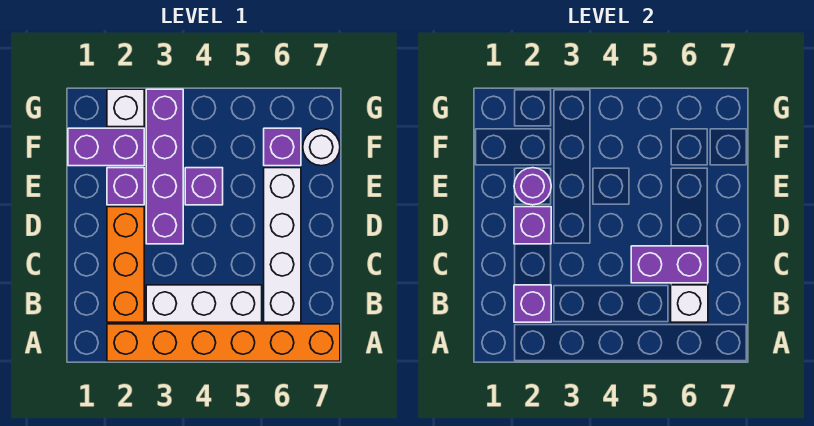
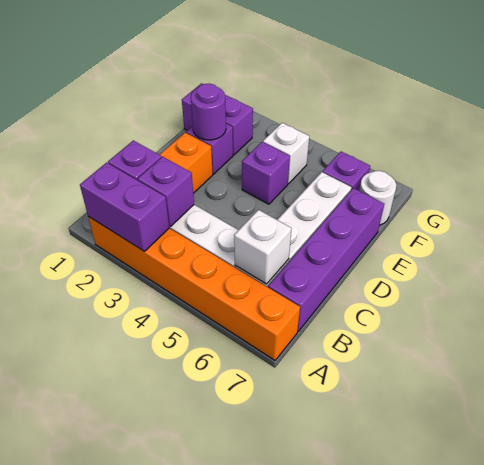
purple 1x2 brick [631,246,708,283] -> purple 1x2 brick moved to [80,163,169,252]
purple 1x1 brick [514,207,551,244] -> purple 1x1 brick moved to [138,157,194,227]
purple 1x4 brick [146,89,183,244] -> purple 1x4 brick moved to [268,188,384,331]
white 1x1 brick [107,89,144,127] -> white 1x1 brick moved to [263,123,309,184]

